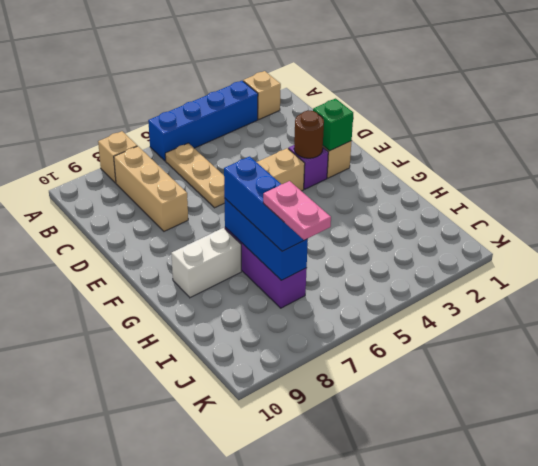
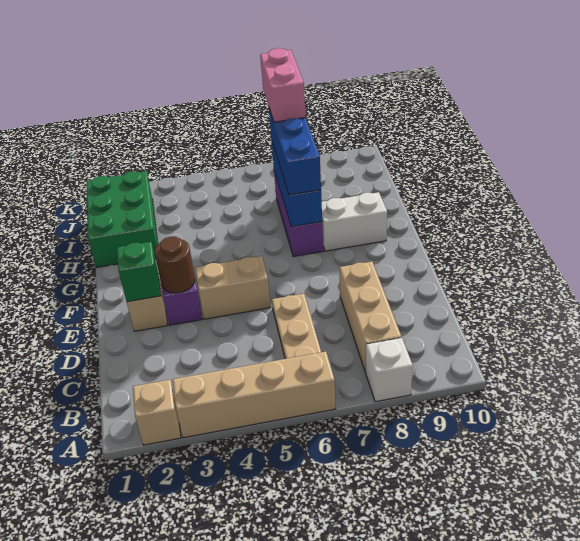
blue 1x4 brick [148,81,258,161] -> tan 1x4 brick [173,352,336,438]
tan 1x1 brick [98,131,137,183] -> white 1x1 brick [366,338,413,402]
none -> green 2x3 brick [87,171,158,267]
pink 1x2 plate [263,181,331,240] -> pink 1x2 brick [260,48,306,122]

